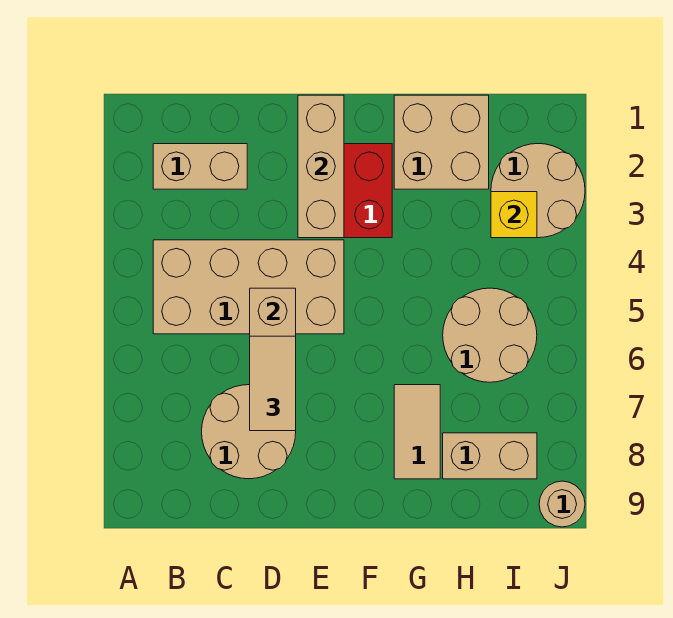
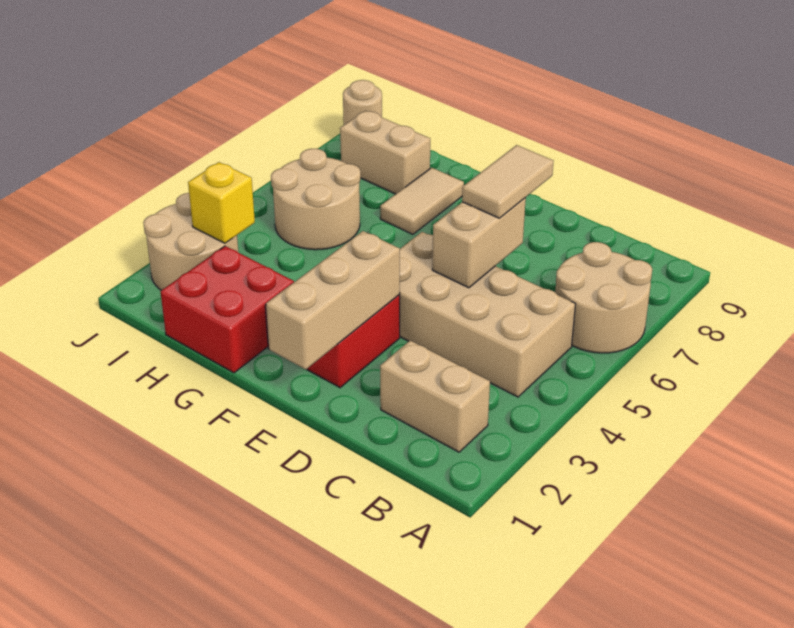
tan 2x2 round brick [202,385,296,479] -> tan 2x2 round brick moved to [555,242,652,353]
tan 2x2 brick [394,95,489,189] -> red 2x2 brick [160,246,294,373]

